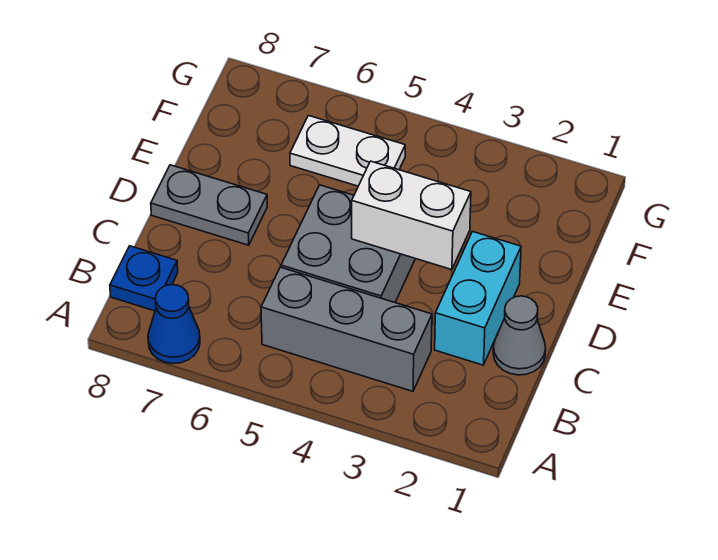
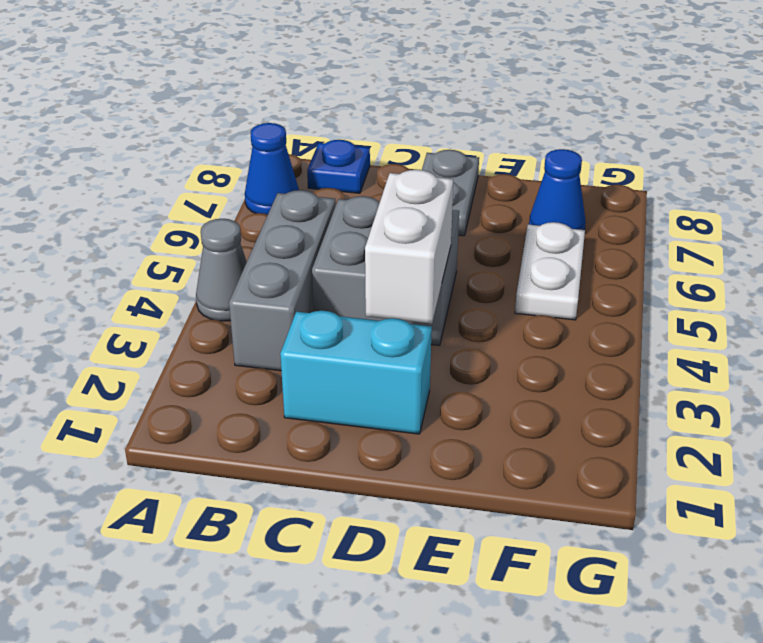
grey 1x1 cone [493,296,546,375] -> grey 1x1 cone moved to [196,219,247,321]
none -> blue 1x1 cone [529,149,586,230]

